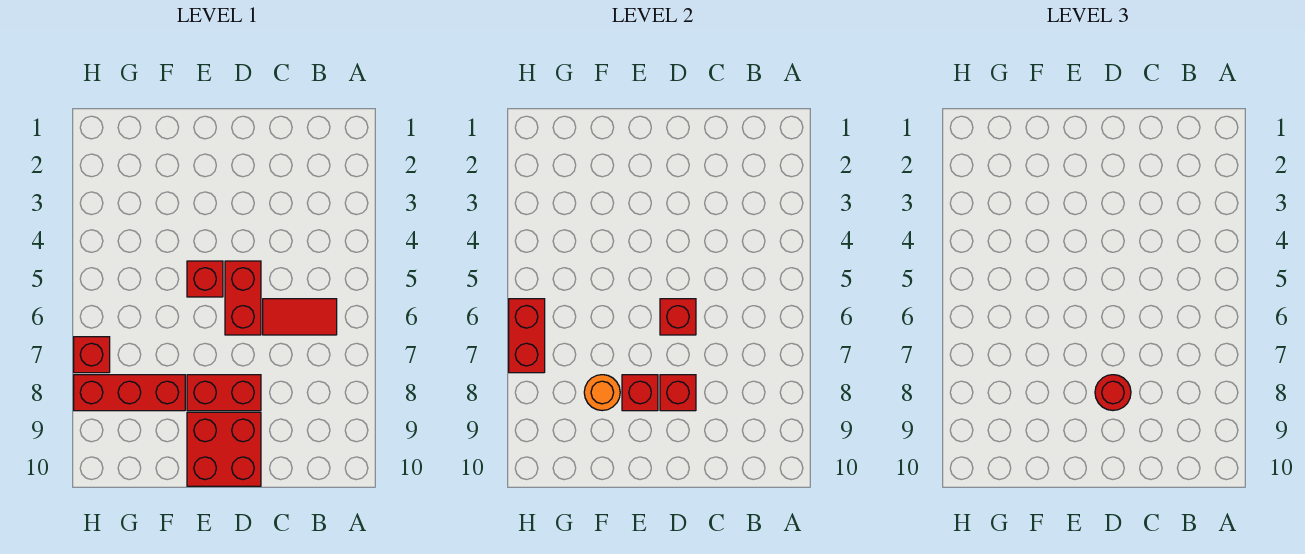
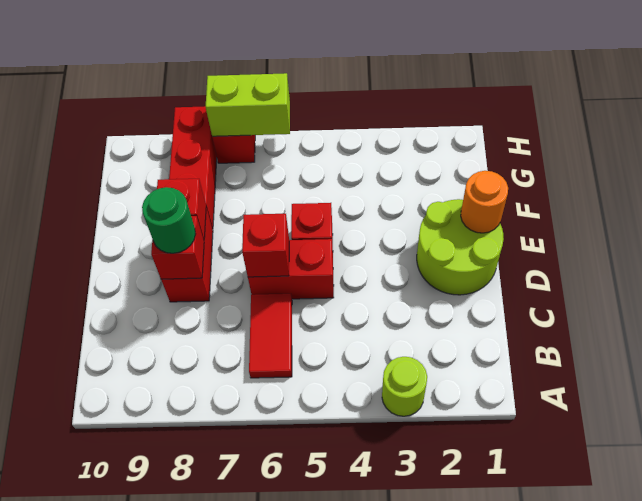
none -> lime 1x1 round brick [382,357,427,416]
none -> lime 2x2 round brick [417,199,504,295]
red 1x1 round brick [1095,375,1131,410] -> green 1x1 round brick [142,187,196,253]
red 2x2 brick [187,412,261,486] -> none
orange 1x1 round brick [584,375,620,411] -> orange 1x1 round brick moved to [461,171,508,233]
red 1x2 brick [509,299,545,373] -> lime 1x2 brick [206,73,290,137]

